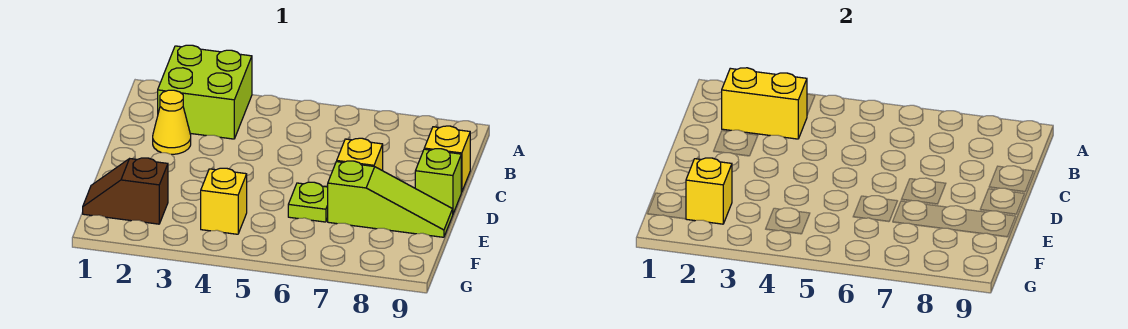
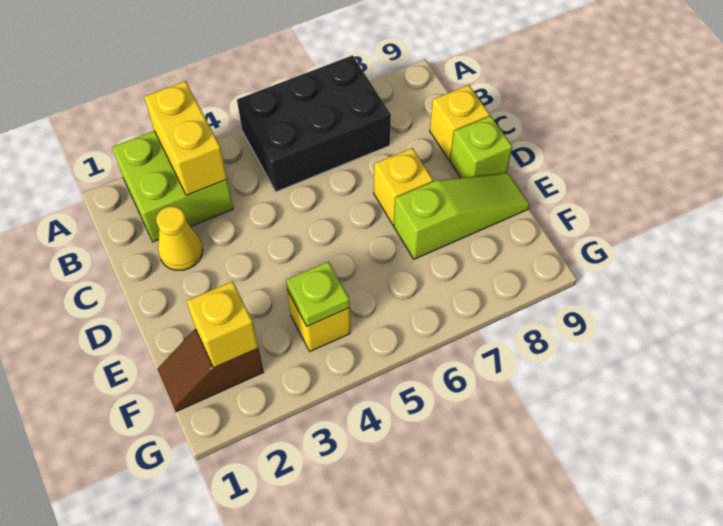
none -> black 2x3 brick [237,55,391,192]
yellow 1x2 brick [722,68,807,139] -> yellow 1x2 brick turned to [144,81,227,195]
lime 1x1 plate [288,182,328,222] -> lime 1x1 plate moved to [286,262,350,326]

